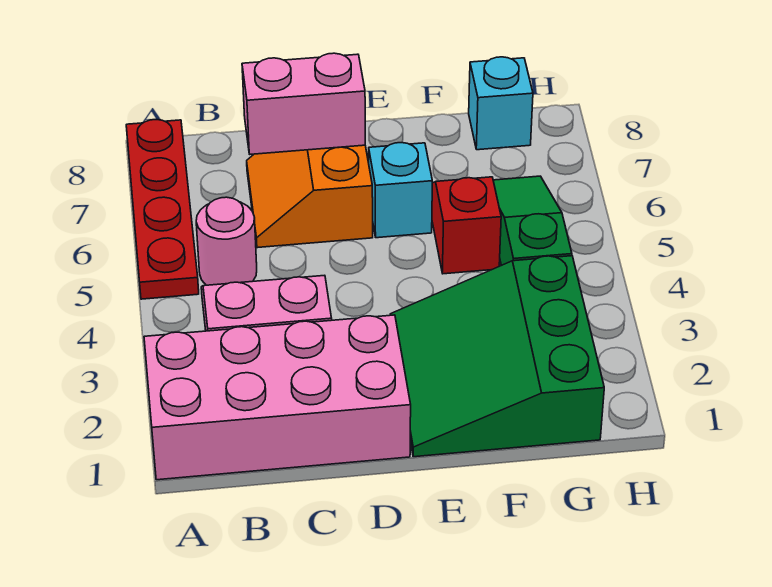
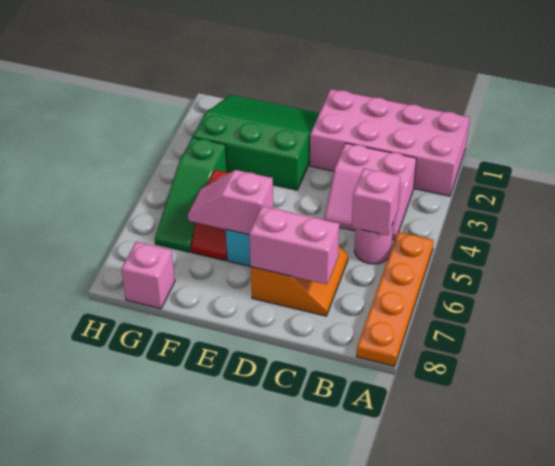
red 1x4 plate [126,120,199,299] -> orange 1x4 plate [356,232,434,366]
none -> pink 1x1 brick [352,168,400,235]
green 3x3 slope [390,256,604,457] -> green 3x3 slope turned to [193,95,319,190]
none -> pink 1x2 slope [188,170,273,235]
cyan 1x1 brick [469,57,533,150] -> pink 1x1 brick [121,242,175,309]

